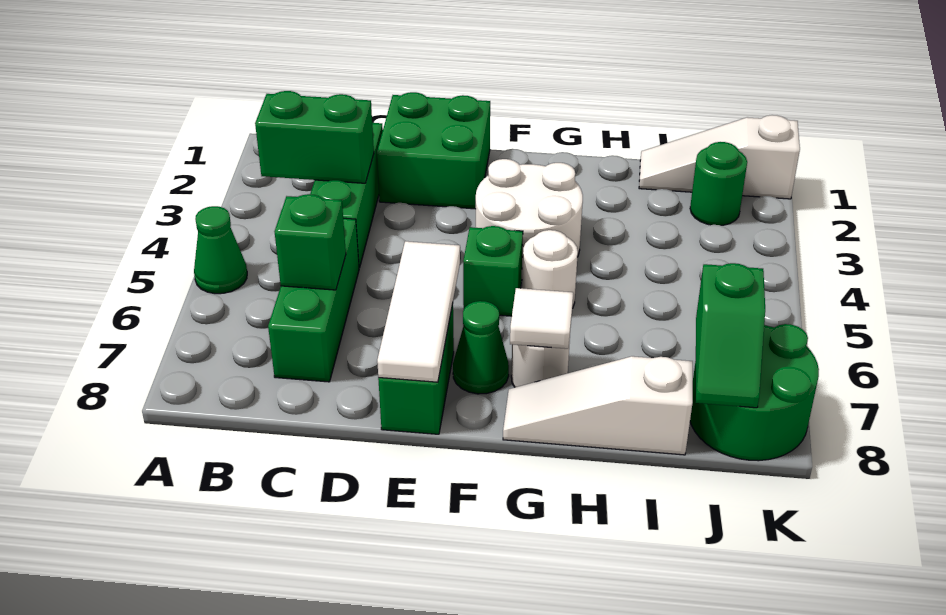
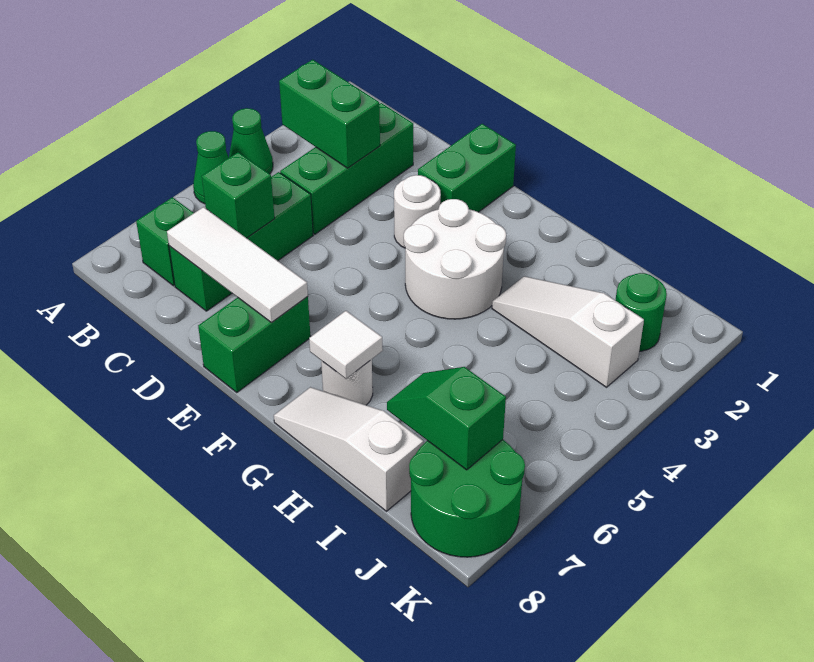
green 2x2 brick [377,92,490,209] -> green 1x2 brick [418,124,516,212]
white 1x3 tile [377,241,460,382] -> white 1x3 tile turned to [167,207,308,322]
green 1x1 brick [463,226,523,316] -> green 1x1 brick moved to [136,197,194,286]
green 1x1 cone [453,301,509,394] -> green 1x1 cone moved to [229,108,273,174]
white 1x1 round brick [522,230,578,309] -> white 1x1 round brick moved to [394,175,441,248]
white 1x3 slope [639,115,800,199] -> white 1x3 slope moved to [492,276,644,387]
green 1x2 slope [696,263,765,408] -> green 1x2 slope turned to [387,367,506,470]

